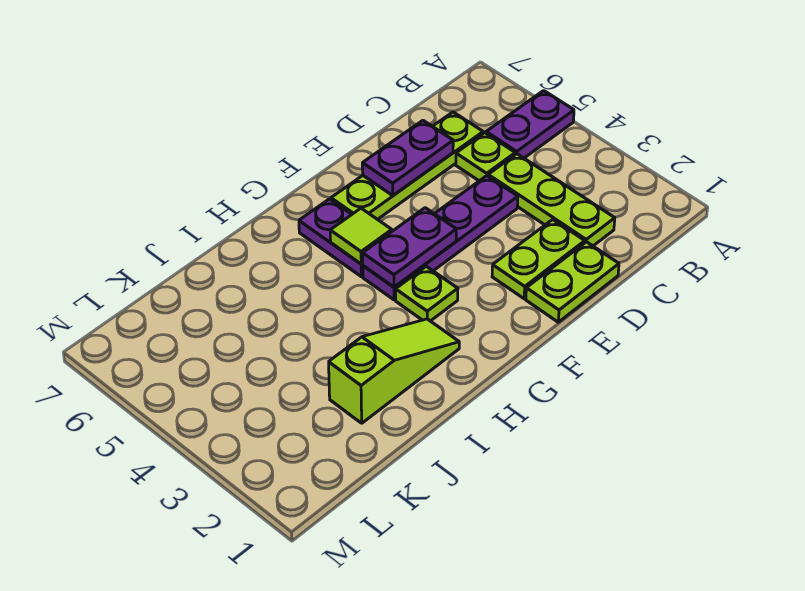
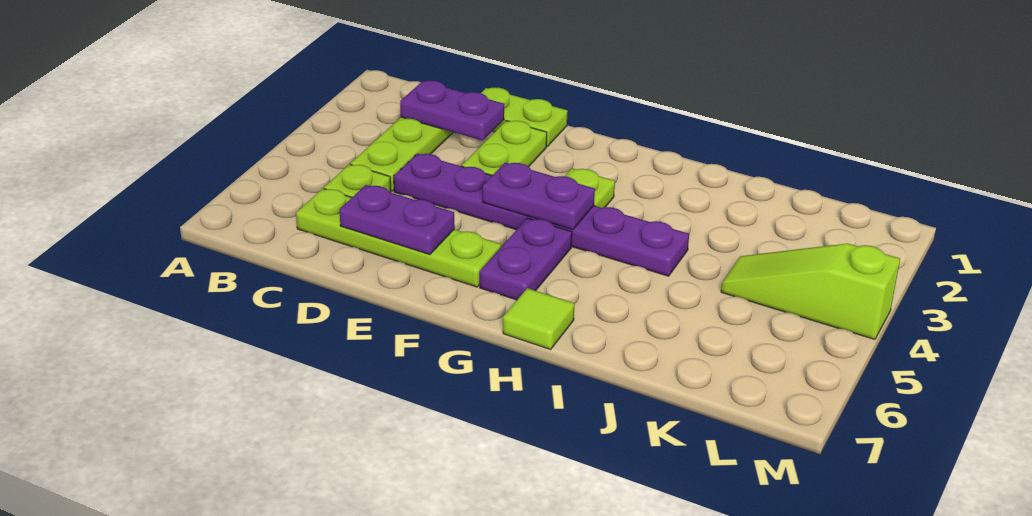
purple 1x2 plate [486,91,574,158] -> purple 1x2 plate moved to [400,81,504,141]
lime 1x2 plate [492,219,585,299] -> lime 1x2 plate turned to [462,121,547,175]
purple 1x4 plate [363,176,518,300] -> purple 1x6 plate [394,154,689,276]
lime 1x1 tile [330,208,392,264] -> lime 1x1 tile moved to [503,288,575,349]
lime 1x3 slope [329,319,459,423] -> lime 1x3 slope moved to [721,243,900,339]

